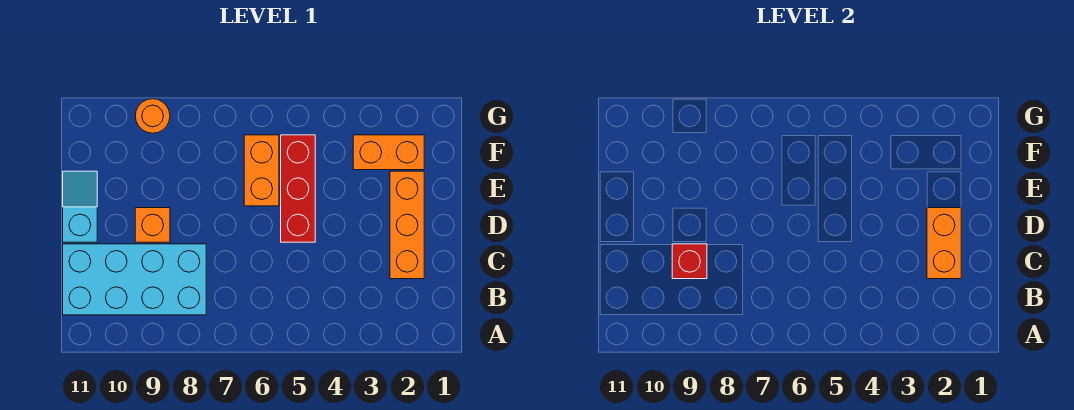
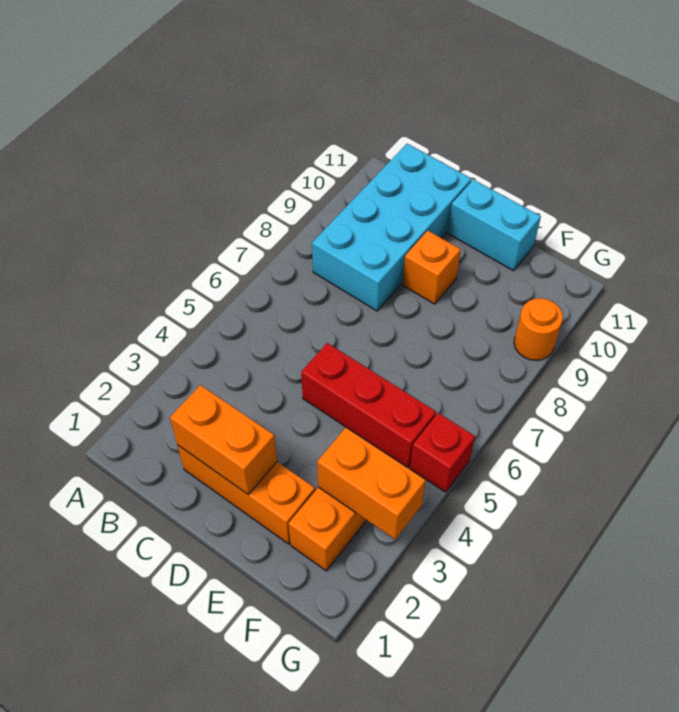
red 1x1 brick [672,244,707,279] -> red 1x1 brick moved to [410,413,475,492]
cyan 1x2 slope [63,171,97,242] -> cyan 1x2 brick [448,180,541,271]
orange 1x2 brick [244,135,279,206] -> orange 1x2 brick moved to [317,428,426,539]

